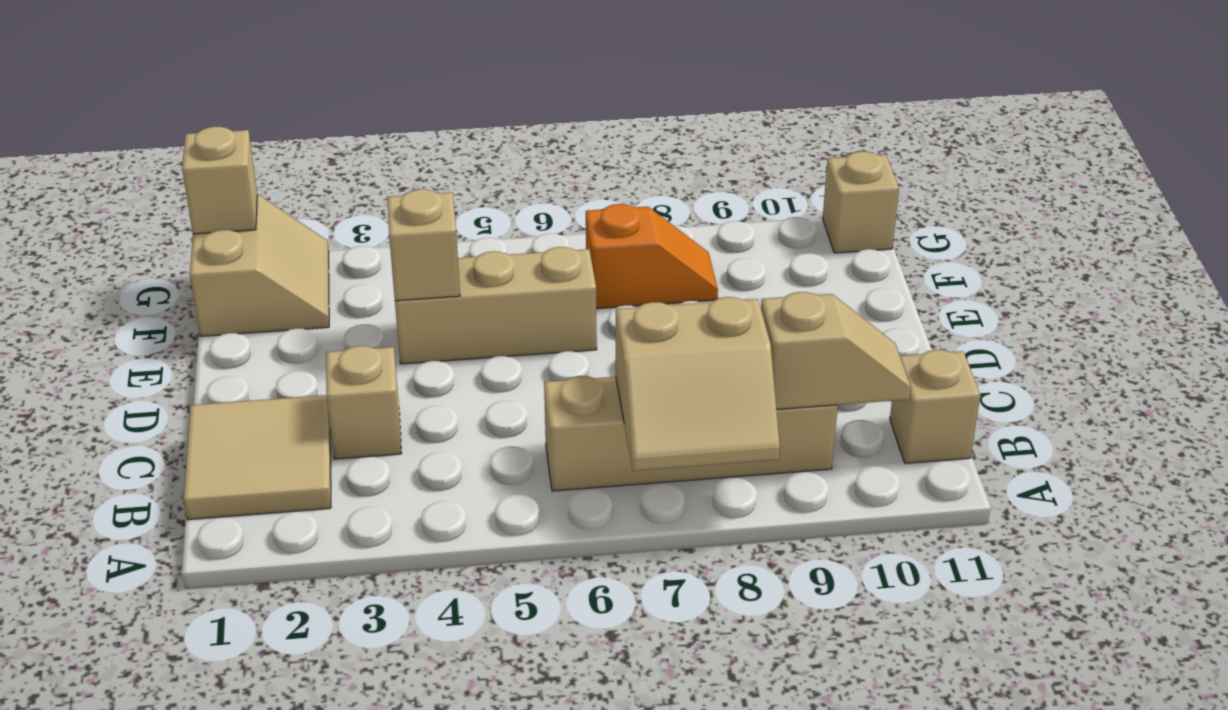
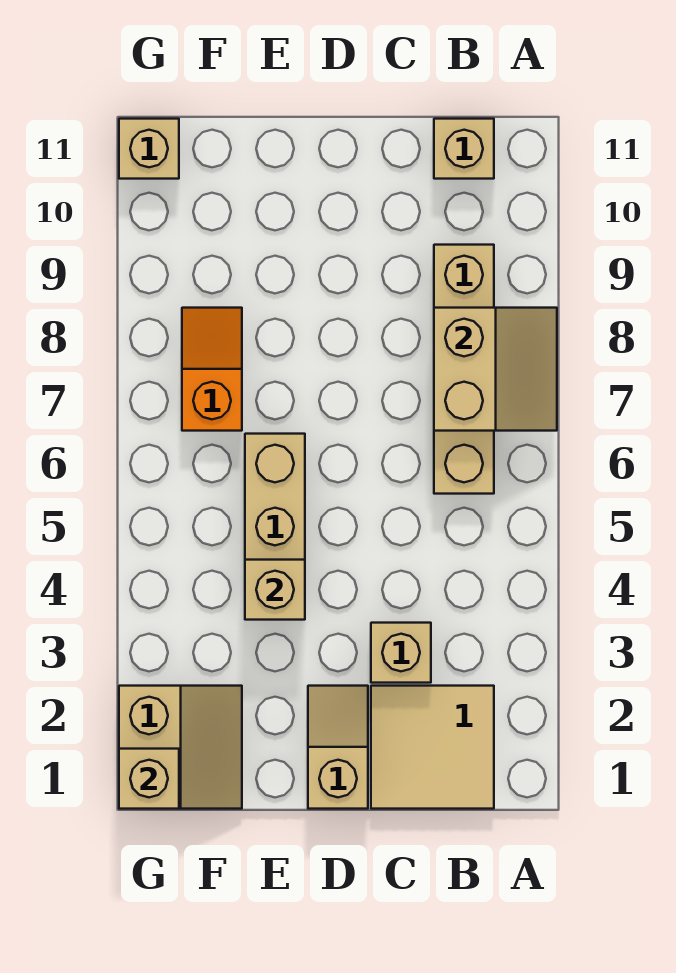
tan 1x2 slope [761,292,911,409] -> tan 1x2 slope moved to [308,686,368,809]
tan 2x2 slope [190,195,329,336] -> tan 2x2 slope turned to [119,686,242,809]

